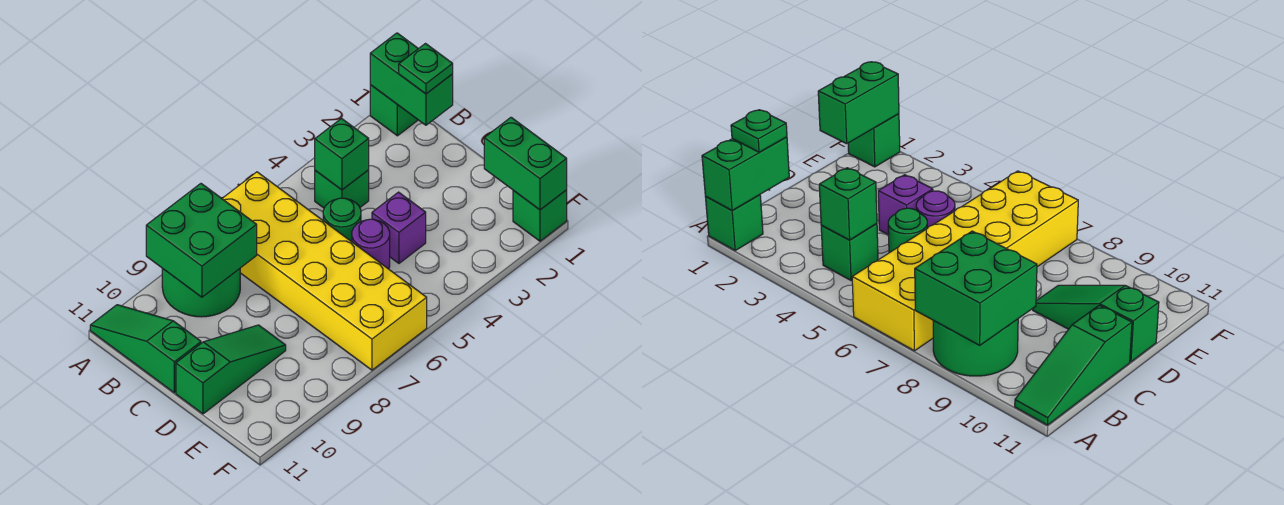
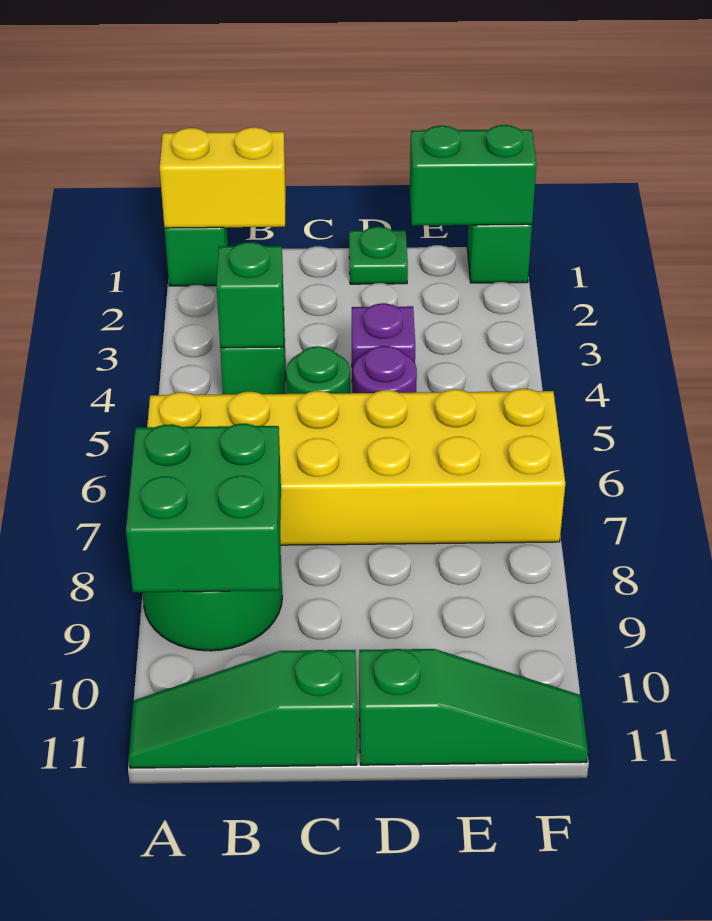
green 1x2 brick [370,33,453,125] -> yellow 1x2 brick [160,127,286,228]
green 1x1 plate [399,44,453,94] -> green 1x1 plate moved to [349,227,408,284]
green 1x3 slope [176,325,286,414] -> green 1x3 slope turned to [359,649,588,765]

